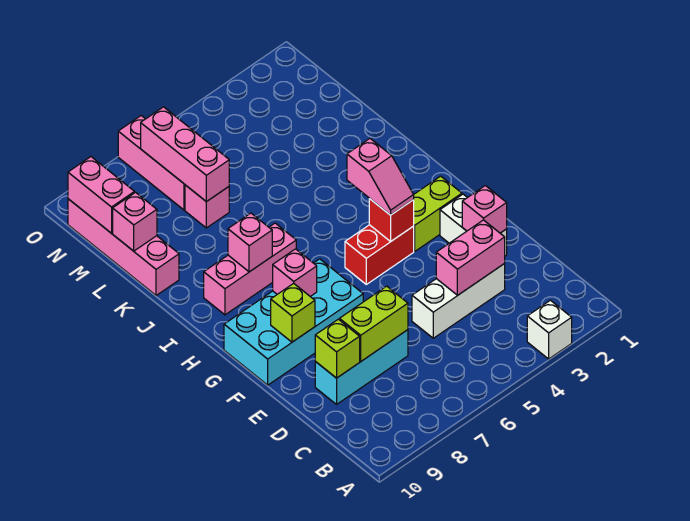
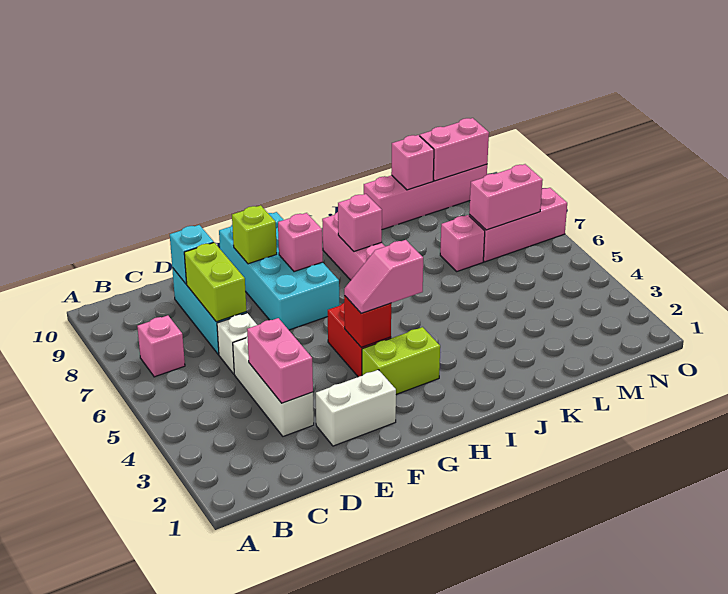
white 1x1 brick [527,300,572,359] -> white 1x1 brick moved to [217,313,257,374]
lime 1x1 brick [315,319,360,378] -> cyan 1x1 brick [170,225,214,284]
pink 1x1 brick [462,186,507,233] -> pink 1x1 brick moved to [137,315,185,377]
lime 1x2 brick [414,176,462,251] -> lime 1x2 brick turned to [362,327,440,394]
pink 1x3 brick [141,107,229,202] -> pink 1x2 brick [469,164,543,230]

